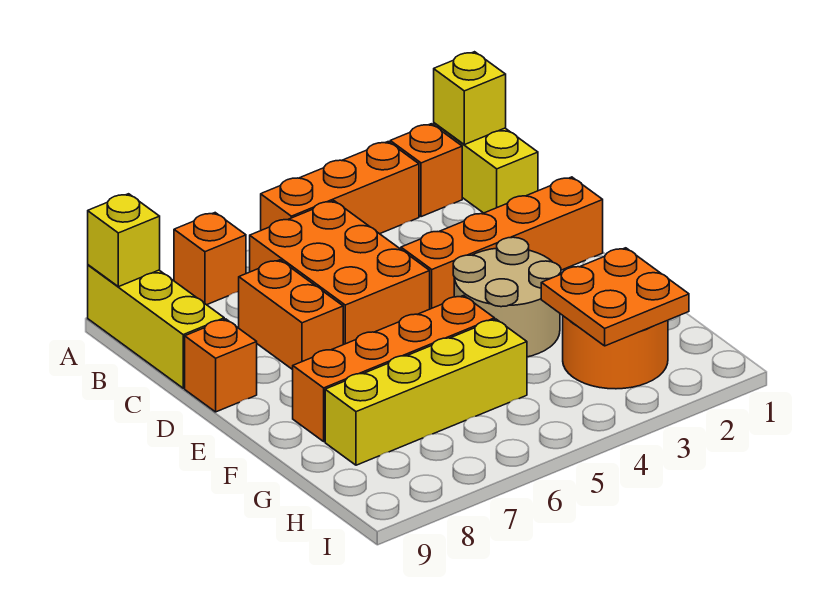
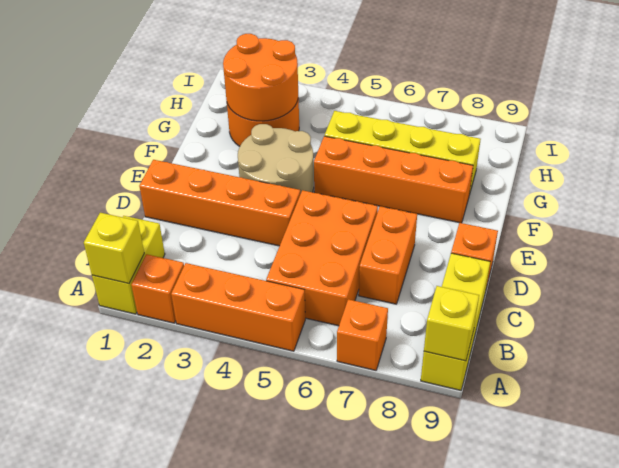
orange 2x2 plate [541,248,689,346] -> orange 2x2 round brick [223,34,298,121]

